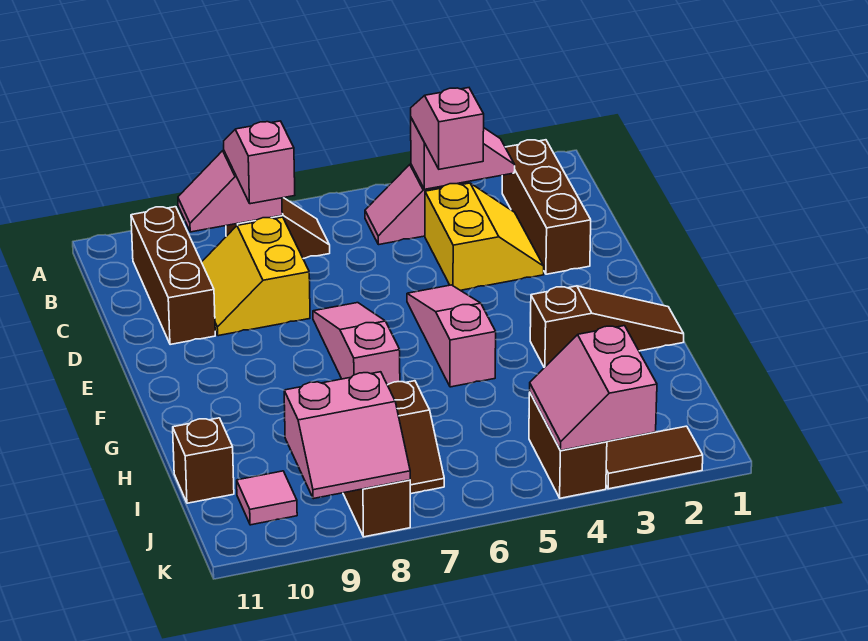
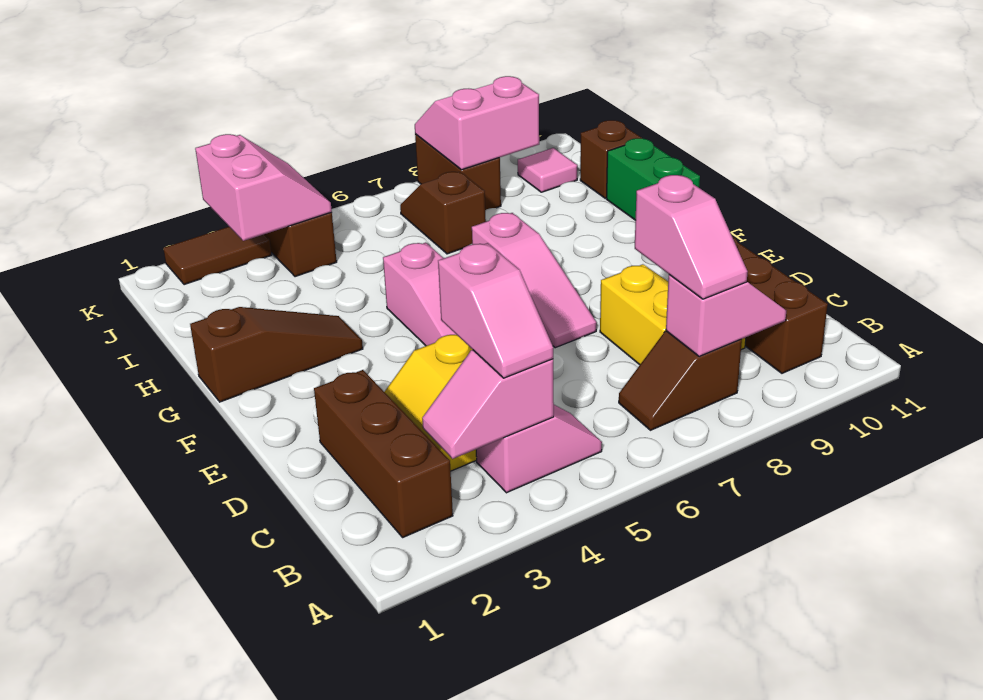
brown 1x3 slope [530,286,684,368] -> brown 1x3 slope turned to [190,307,363,402]
none -> green 1x2 brick [607,138,700,220]

